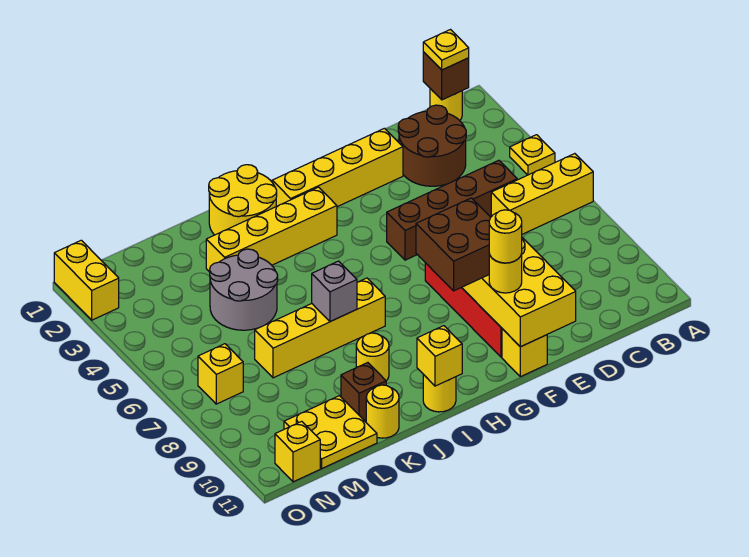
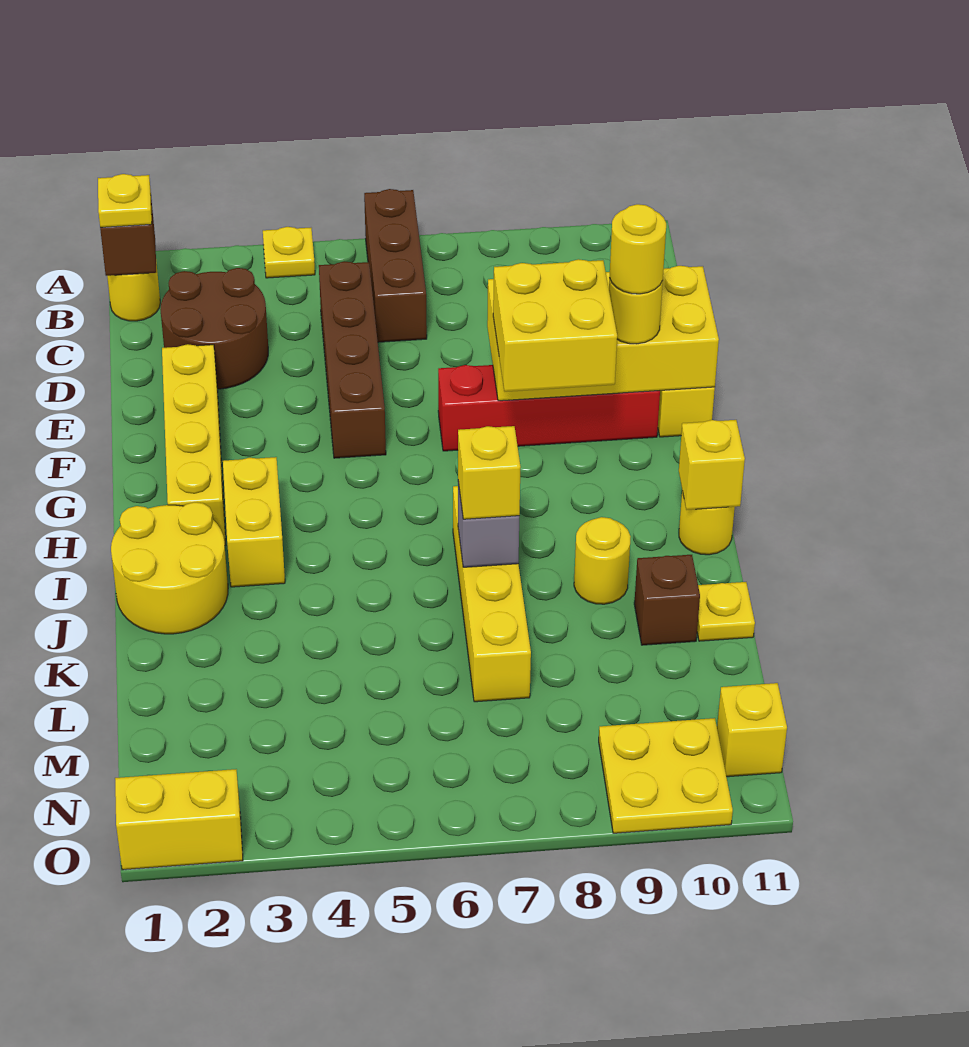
yellow 1x3 brick [491,154,593,234] -> brown 1x3 brick [364,189,427,342]
brown 2x2 brick [416,198,491,291] -> yellow 2x2 brick [493,259,617,392]
yellow 1x4 brick [206,187,337,272] -> yellow 1x2 brick [223,457,285,587]
grey 2x2 round brick [210,249,278,330] -> none
yellow 1x1 round brick [366,385,399,438] -> yellow 1x1 plate [697,582,755,641]
yellow 2x2 plate [284,396,377,468] -> yellow 2x2 plate moved to [599,718,733,833]
yellow 1x1 brick [198,344,243,404] -> yellow 1x1 brick moved to [458,426,521,519]

